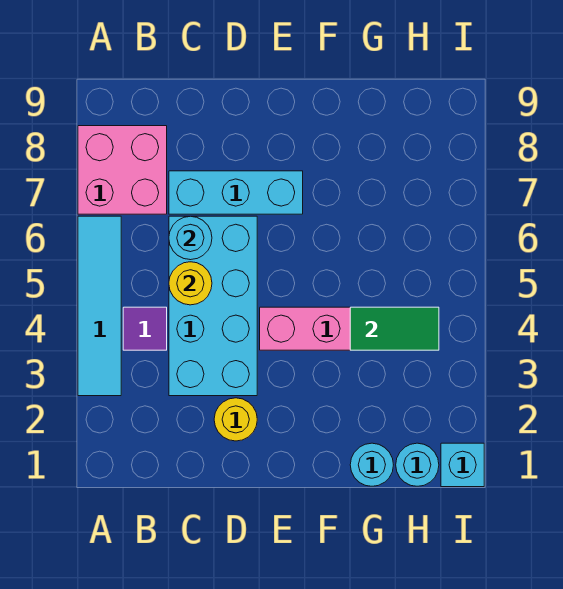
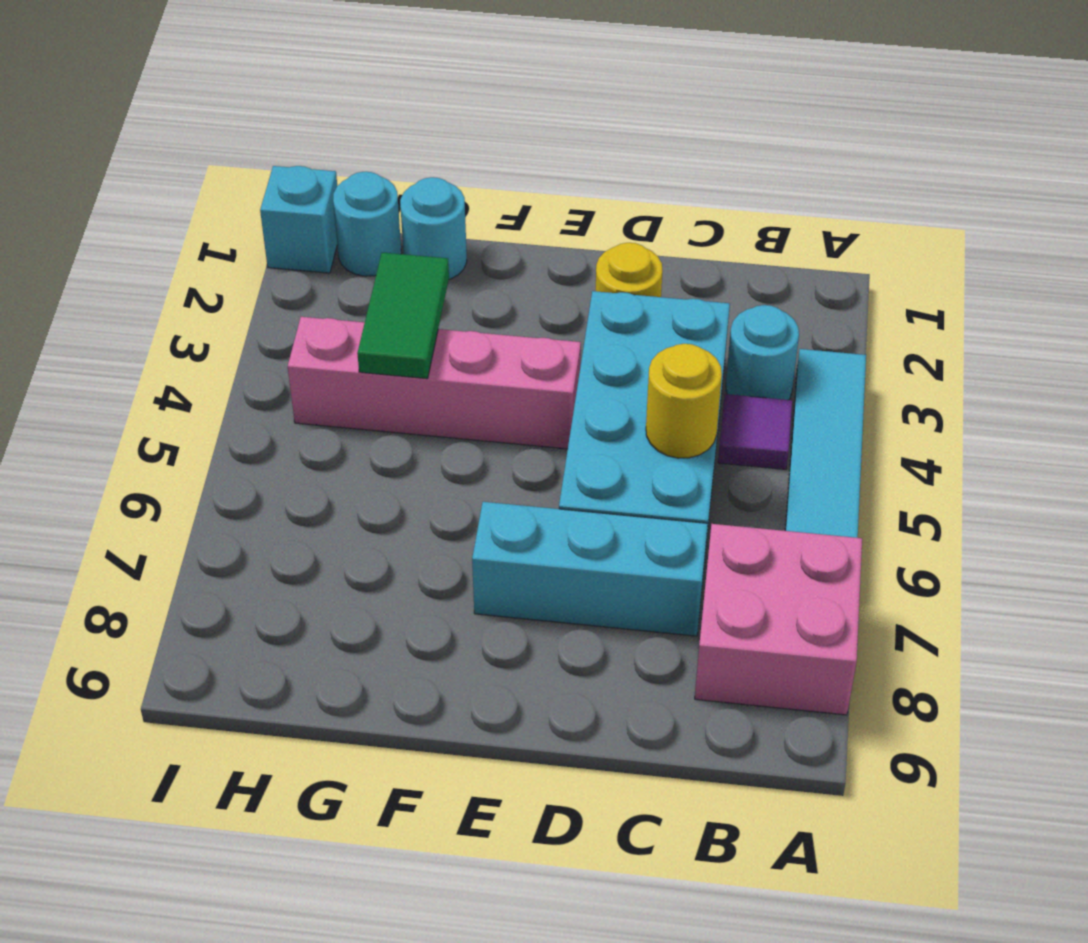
cyan 1x1 round brick [169,216,212,260] -> cyan 1x1 round brick moved to [726,305,799,400]
green 1x2 tile [350,307,439,350] -> green 1x2 tile turned to [357,252,449,379]

